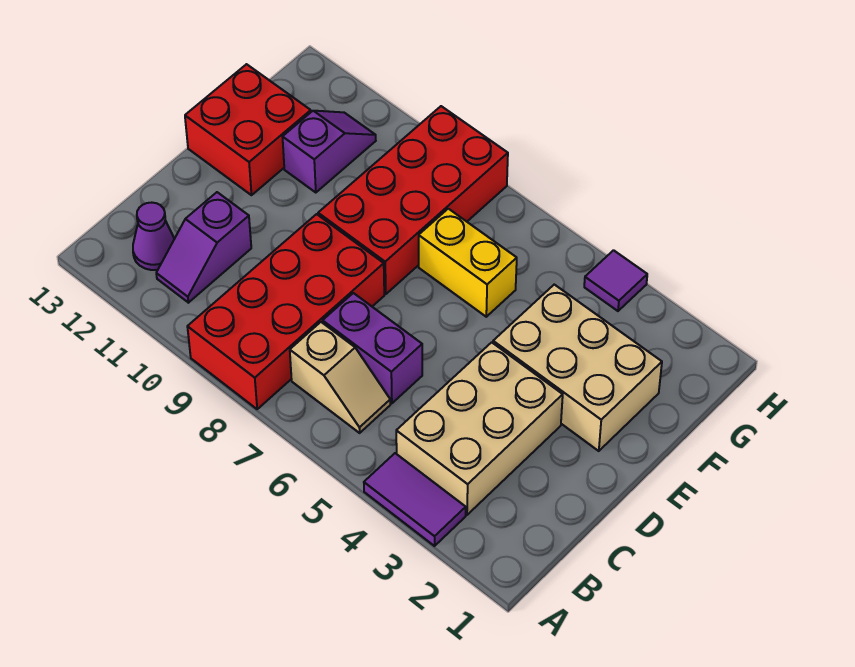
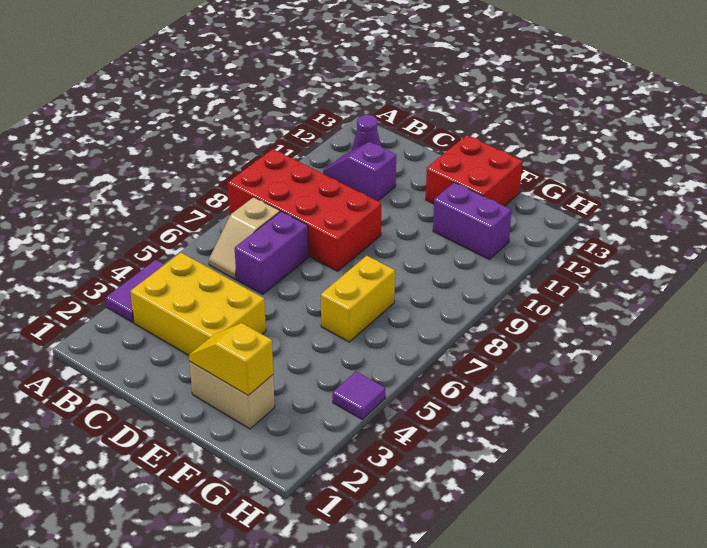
tan 2x3 brick [396,342,563,515] -> yellow 2x3 brick [130,253,266,355]
tan 2x3 brick [493,285,662,451] -> tan 1x2 brick [190,362,275,429]
none -> yellow 1x2 slope [189,323,273,395]
red 2x4 brick [318,106,508,294] -> none
purple 1x2 slope [283,111,376,193] -> purple 1x2 brick [433,182,511,260]

